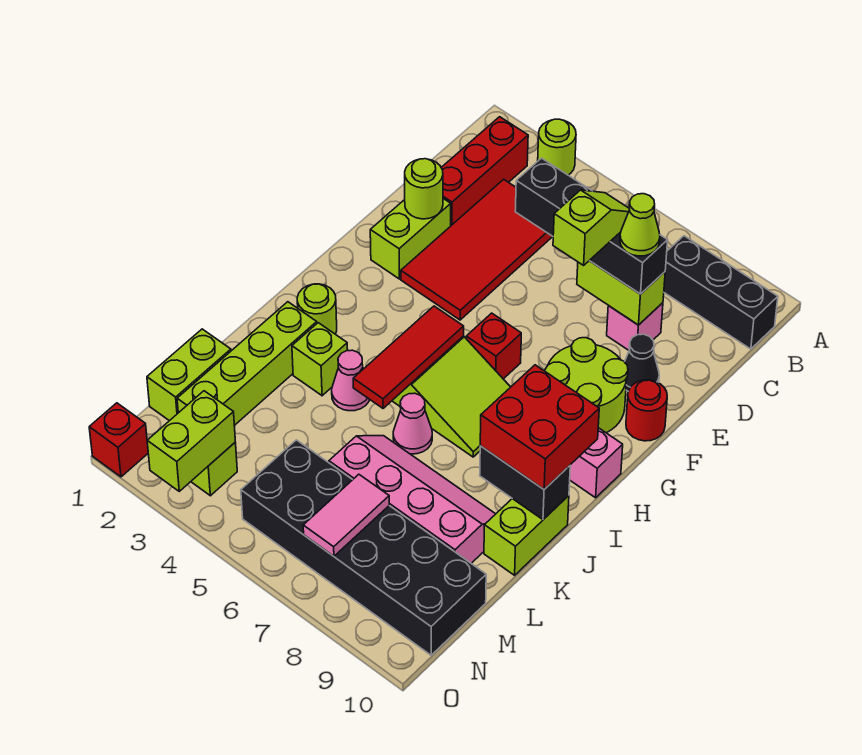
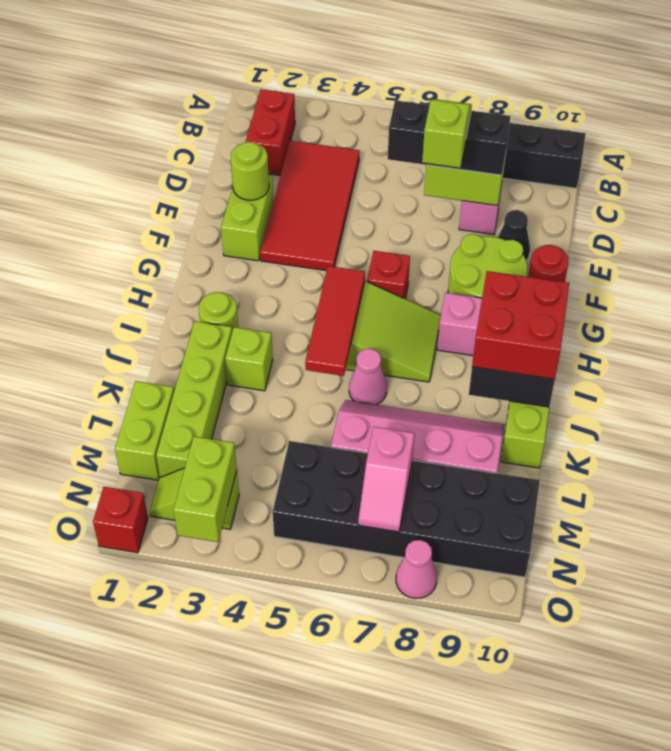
lime 1x1 round brick [538,119,576,175] -> none
red 1x3 brick [441,117,528,225] -> red 1x2 brick [246,89,295,175]
black 1x4 brick [515,158,668,294] -> black 1x3 brick [388,100,510,175]
lime 1x1 cone [620,194,660,256] -> none
pink 1x1 cone [332,350,370,411] -> pink 1x1 cone moved to [396,540,437,598]
pink 1x2 tile [303,474,389,556] -> pink 1x2 slope [358,427,414,532]

